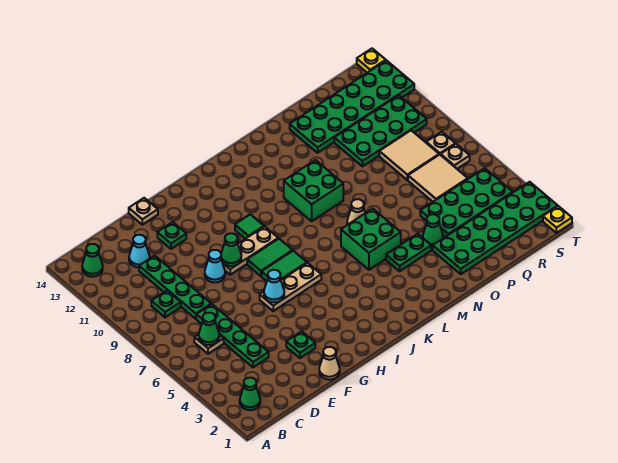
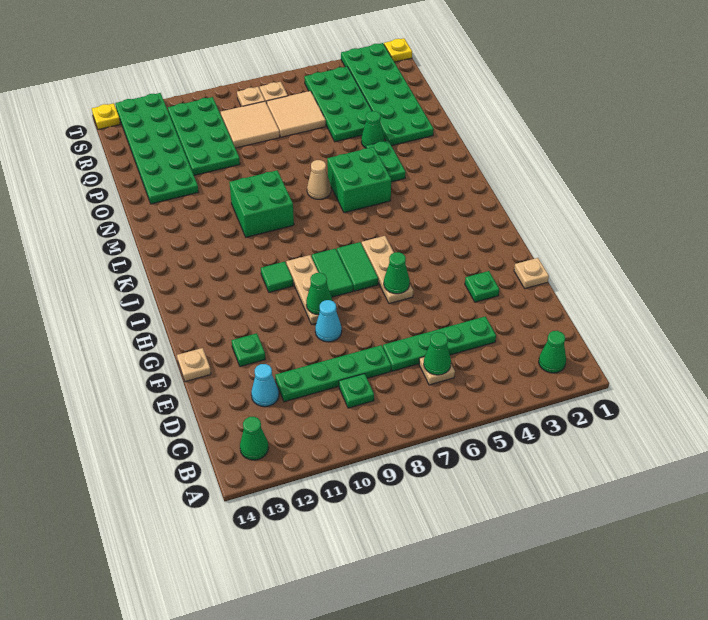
tan 1x1 cone [319,347,340,380] -> tan 1x1 plate [514,258,549,289]
cyan 1x1 cone [264,270,284,302] -> green 1x1 cone [384,252,410,294]

